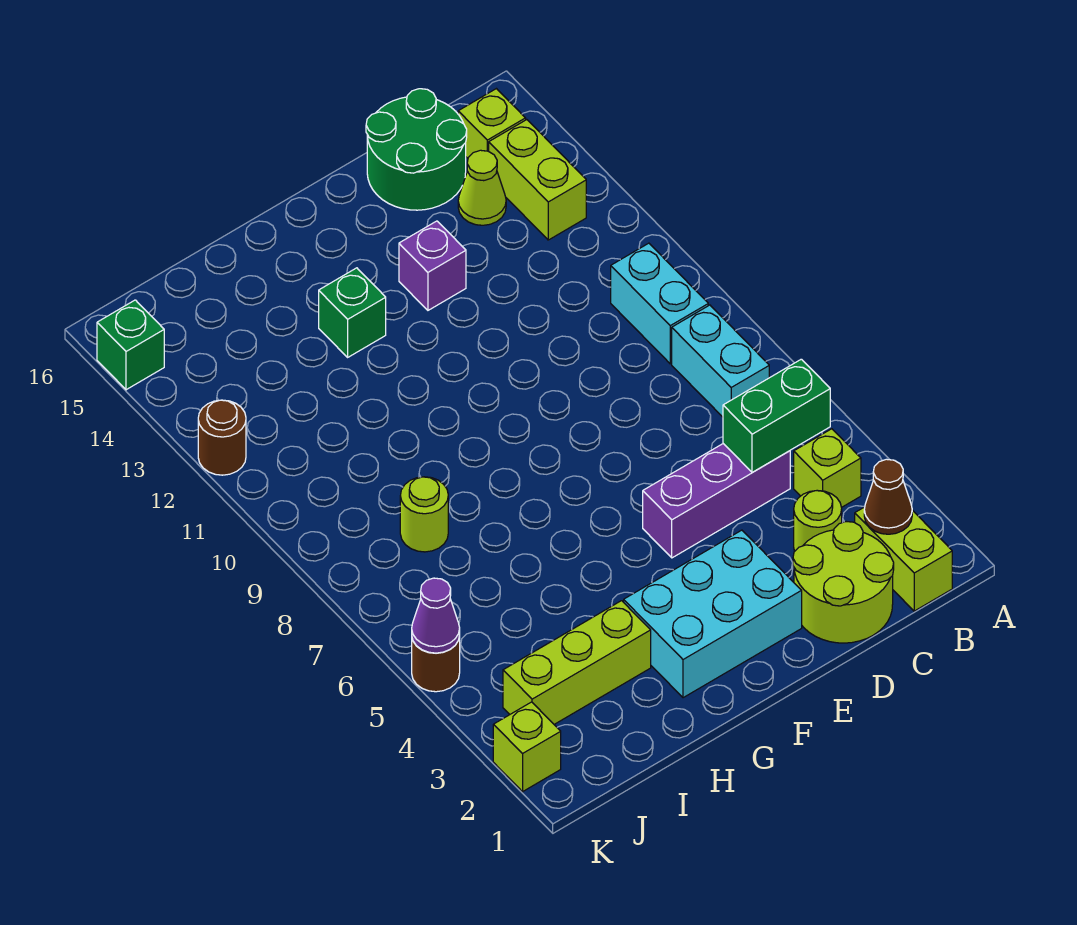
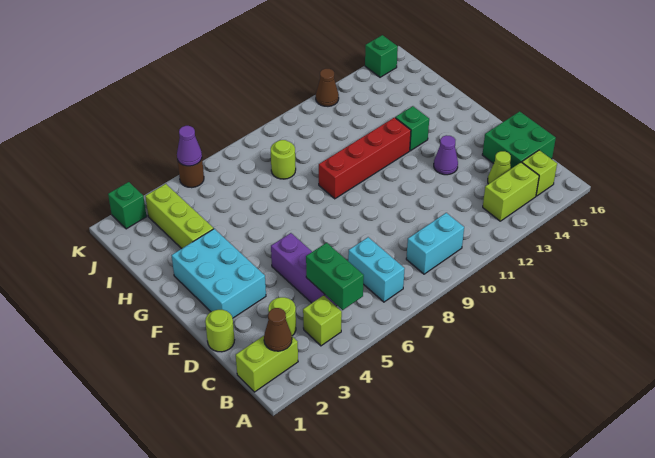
cyan 1x2 brick [672,305,769,417] -> cyan 1x2 brick turned to [348,237,405,302]
lime 2x2 round brick [793,522,894,643] -> lime 1x1 round brick [205,310,234,352]
green 2x2 round brick [366,89,467,210] -> green 2x2 brick [482,111,556,169]
purple 1x1 brick [399,221,466,310] -> purple 1x1 cone [434,135,458,175]
none -> red 1x4 brick [319,117,411,199]
lime 1x1 brick [493,702,561,792] -> green 1x1 brick [108,182,147,229]
brown 1x1 round brick [198,400,246,475] -> brown 1x1 cone [316,68,339,106]

